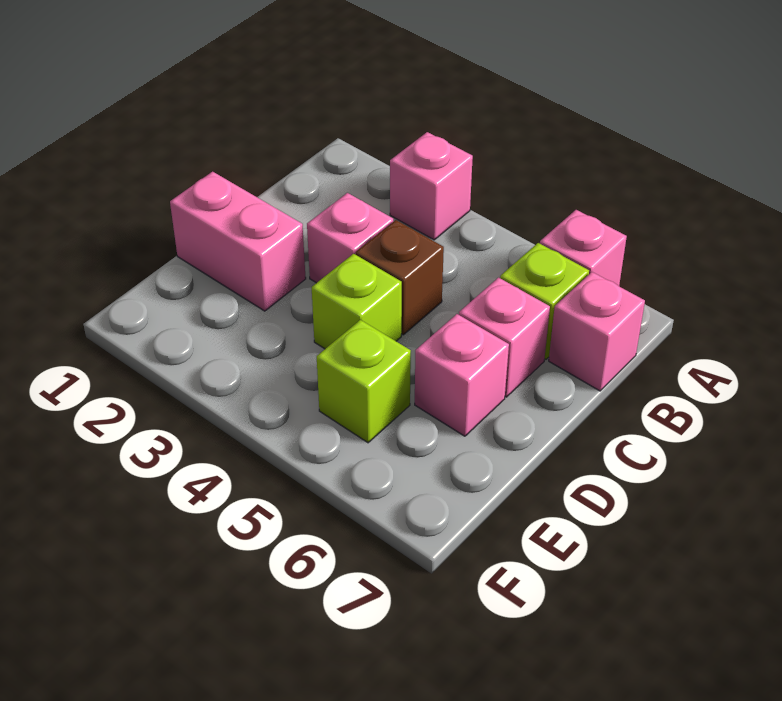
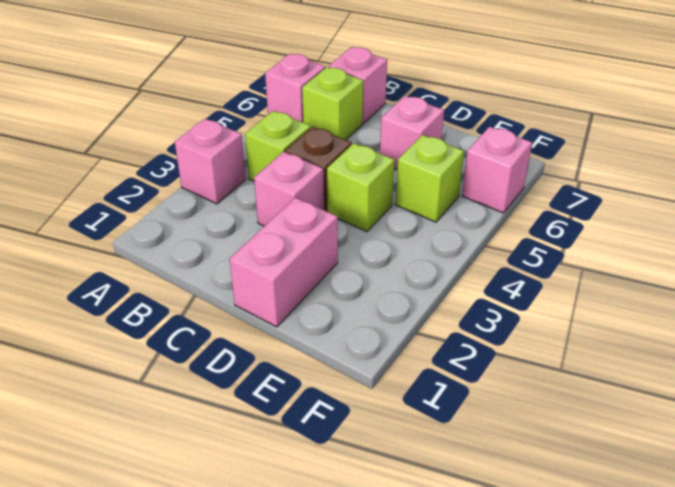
none -> lime 1x1 brick [245,111,311,181]
pink 1x1 brick [459,278,550,397] -> pink 1x1 brick moved to [462,127,532,213]

